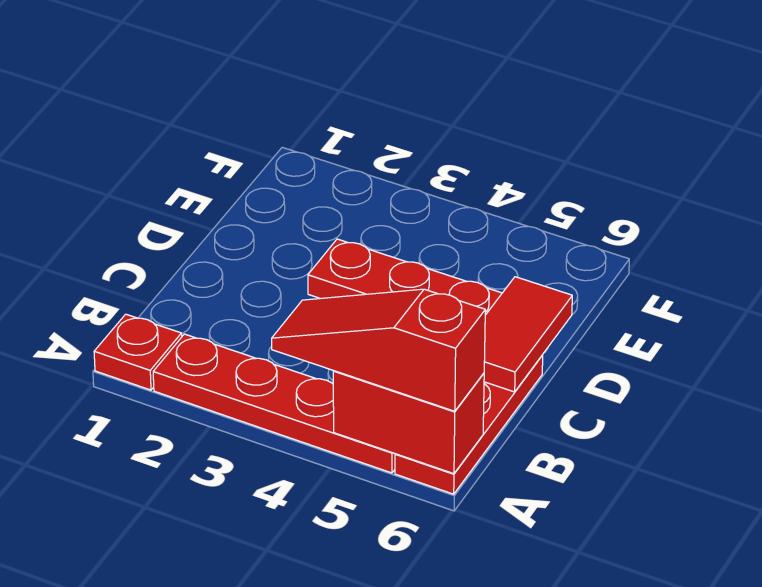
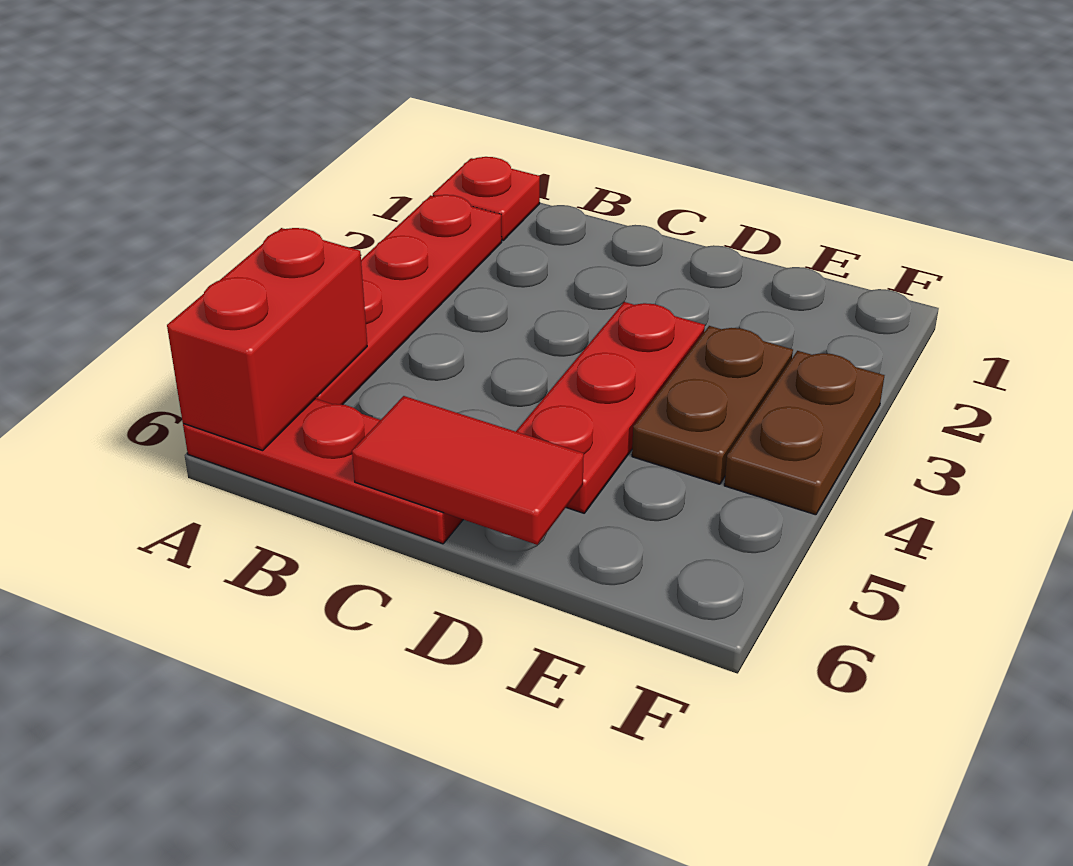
red 1x3 slope [272,289,485,411] -> none
none -> brown 1x2 plate [632,326,793,484]
none -> brown 1x2 plate [724,351,884,515]

